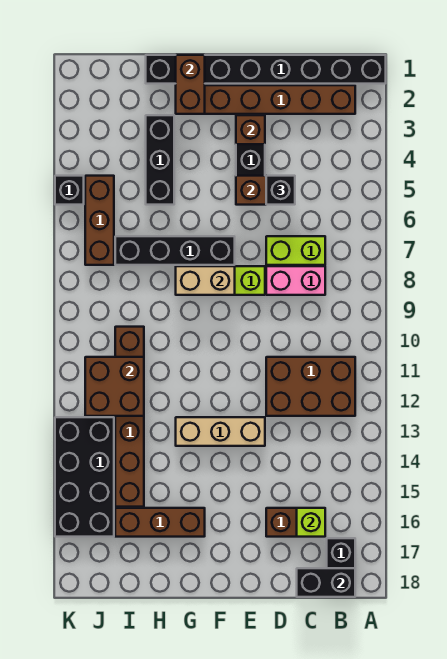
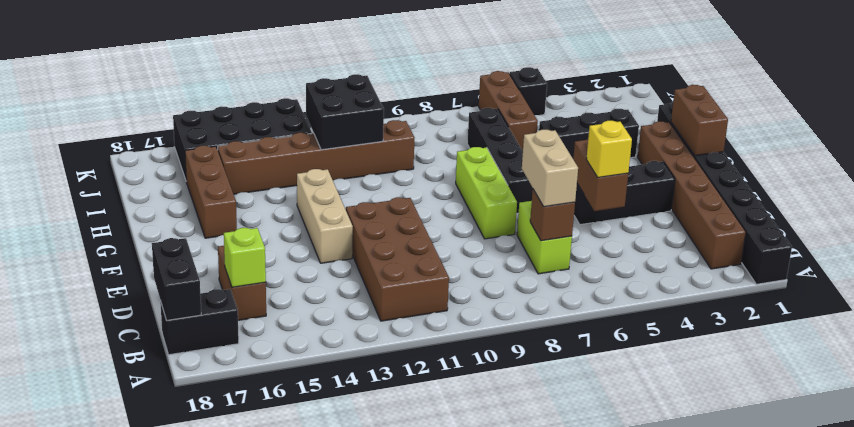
brown 2x3 brick [266,357,355,416] -> brown 2x4 brick [346,197,449,321]
pink 1x2 brick [266,266,325,295] -> none
black 1x1 brick [266,176,295,205] -> yellow 1x1 brick [586,121,632,177]
brown 1x1 brick [236,115,265,144] -> brown 1x1 brick moved to [530,190,575,241]
tan 1x2 brick [176,266,235,295] -> tan 1x2 brick moved to [522,130,578,207]
brown 1x2 brick [176,55,205,114] -> brown 1x2 brick turned to [671,85,728,156]
brown 2x2 brick [85,357,144,416] -> black 2x2 brick [306,74,384,150]
brown 1x3 brick [85,176,114,265] -> brown 1x3 brick turned to [479,71,538,151]

